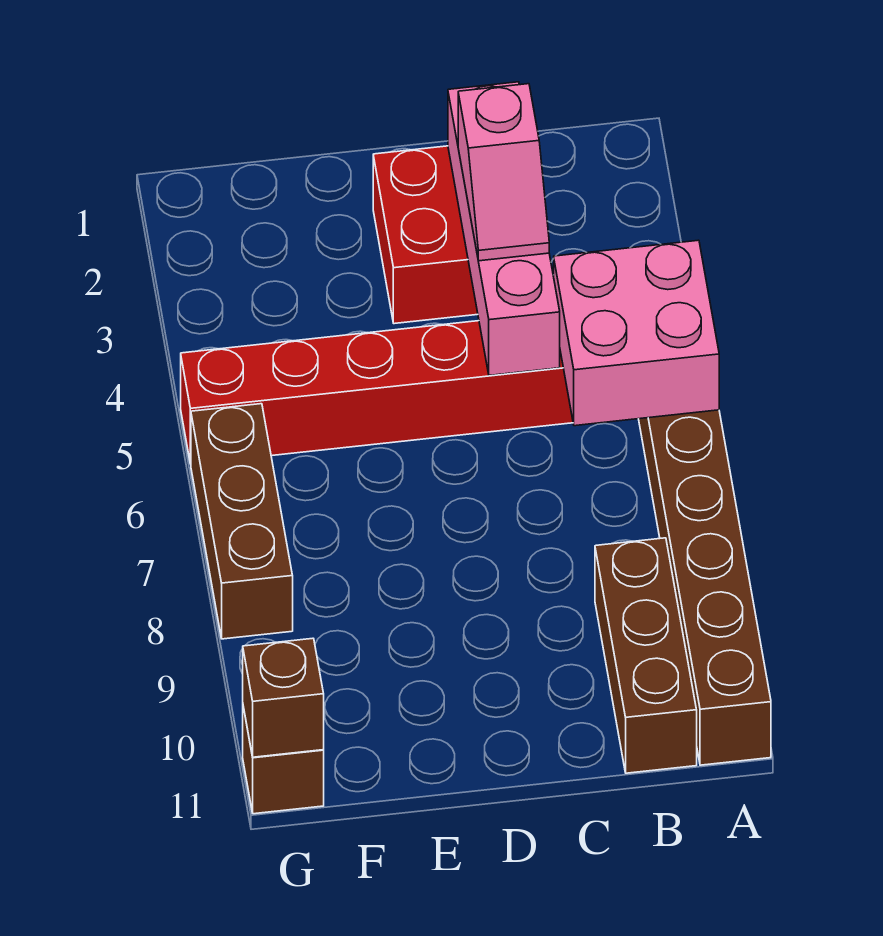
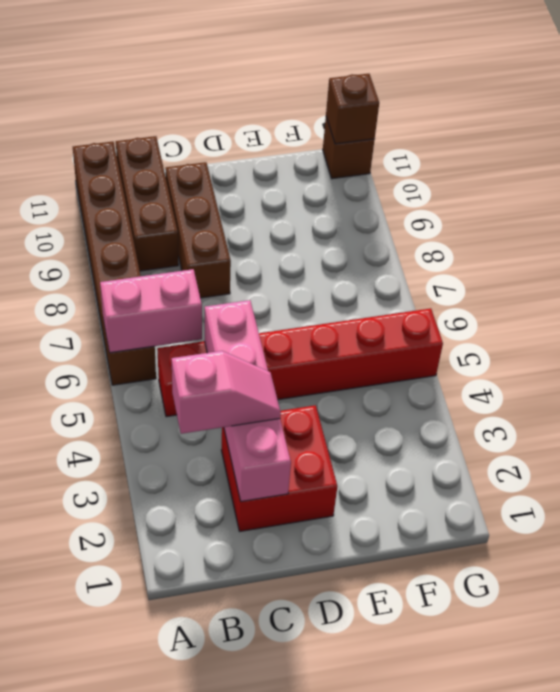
pink 2x2 brick [554,240,719,426] -> pink 1x2 brick [100,269,202,353]
pink 1x2 slope [458,84,549,261] -> pink 1x2 slope turned to [172,351,281,434]
brown 1x3 brick [191,404,293,639] -> brown 1x3 brick moved to [166,162,231,298]

